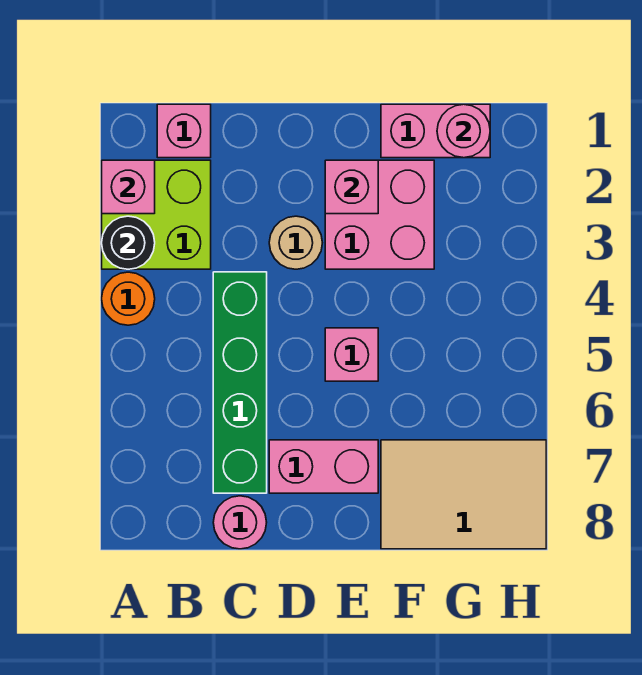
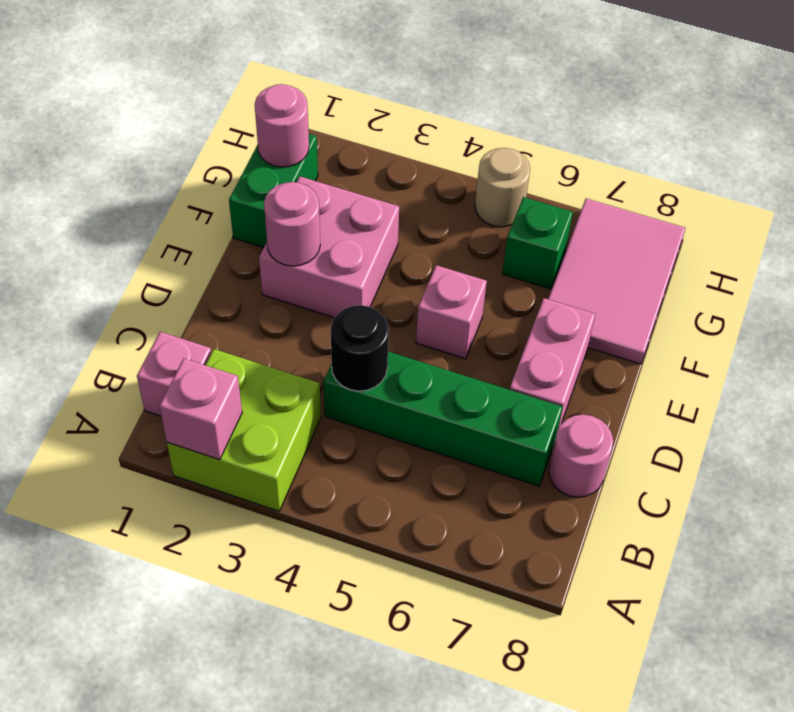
black 1x1 round brick [102,216,155,269] -> black 1x1 round brick moved to [331,305,389,391]
orange 1x1 round brick [102,272,155,325] -> none
tan 1x1 round brick [269,216,322,269] -> tan 1x1 round brick moved to [475,148,530,227]
pink 1x1 brick [325,160,378,214] -> pink 1x1 round brick [264,182,320,266]
pink 1x2 brick [381,104,490,158] -> green 1x2 brick [229,134,318,247]
tan 2x3 tile [381,440,546,549] -> pink 2x3 tile [548,199,685,364]
none -> green 1x1 brick [502,197,573,289]

